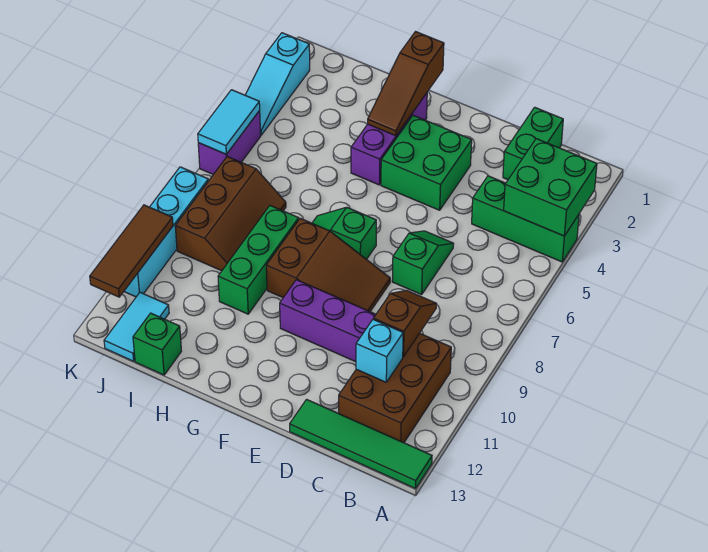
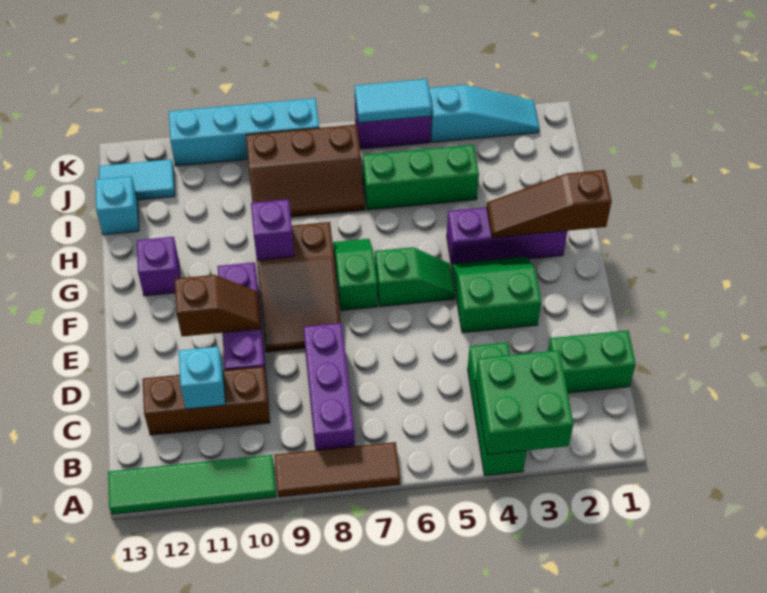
green 1x4 tile [290,399,432,488] -> green 1x4 tile turned to [108,455,276,514]
none -> purple 1x3 brick [303,323,355,450]
brown 2x3 brick [339,333,451,443] -> brown 1x3 brick [143,366,270,435]
brown 1x2 slope [374,290,437,357] -> brown 1x2 slope moved to [175,275,261,337]
green 1x2 slope [392,231,454,295] -> green 1x2 slope moved to [375,247,455,307]
green 2x2 brick [381,115,472,210] -> green 2x2 slope [452,256,541,333]
none -> purple 1x1 brick [251,199,294,260]
none -> purple 1x1 brick [137,237,180,296]
green 1x3 brick [218,206,299,314] -> green 1x3 brick moved to [363,145,479,210]
green 1x1 brick [133,313,181,375] -> cyan 1x1 brick [95,176,139,235]
cyan 1x3 slope [245,33,310,135] -> cyan 1x3 slope turned to [429,85,539,142]
brown 1x3 tile [90,205,173,297] -> brown 1x3 tile moved to [274,442,400,497]

